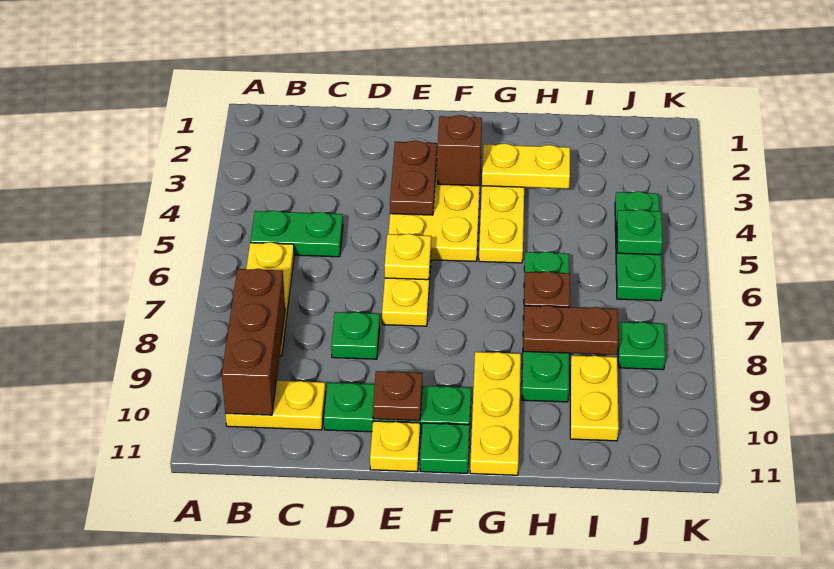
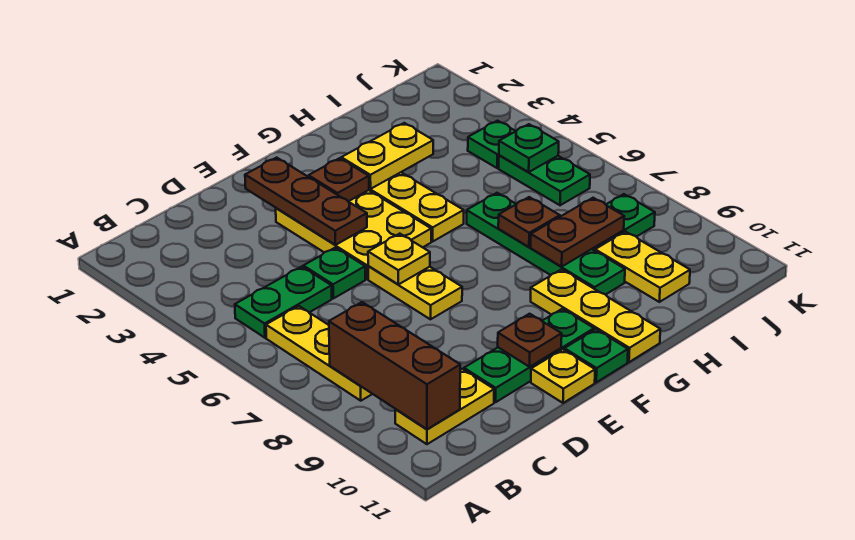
green 1x1 plate [331,312,380,359] -> green 1x1 plate moved to [303,248,365,298]
brown 1x2 plate [390,141,437,215] -> brown 1x3 plate [245,158,367,245]
brown 1x1 brick [437,115,482,186] -> brown 1x1 plate [308,158,369,202]

